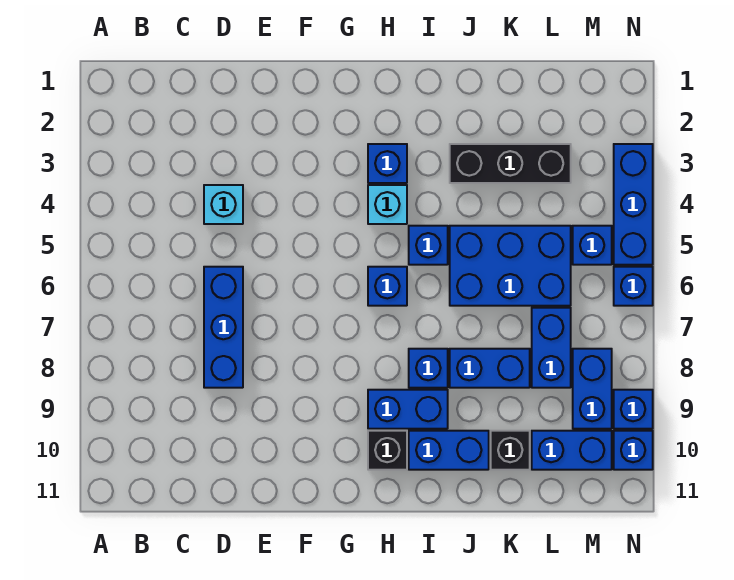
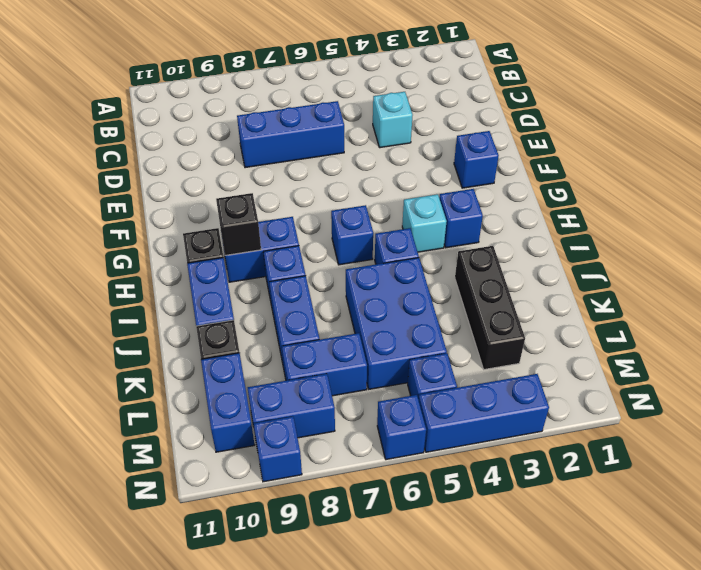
blue 1x2 brick [368,390,448,429] -> blue 1x2 brick turned to [221,217,299,282]
none -> black 1x1 brick [216,193,261,255]
blue 1x1 brick [614,431,653,470] -> blue 1x1 brick moved to [454,131,499,188]

